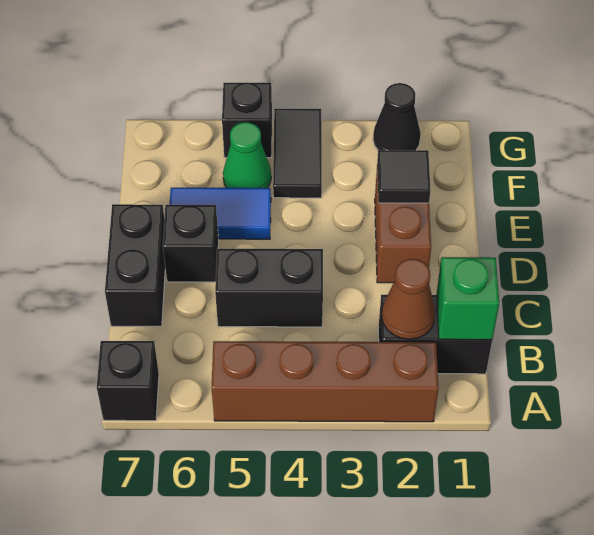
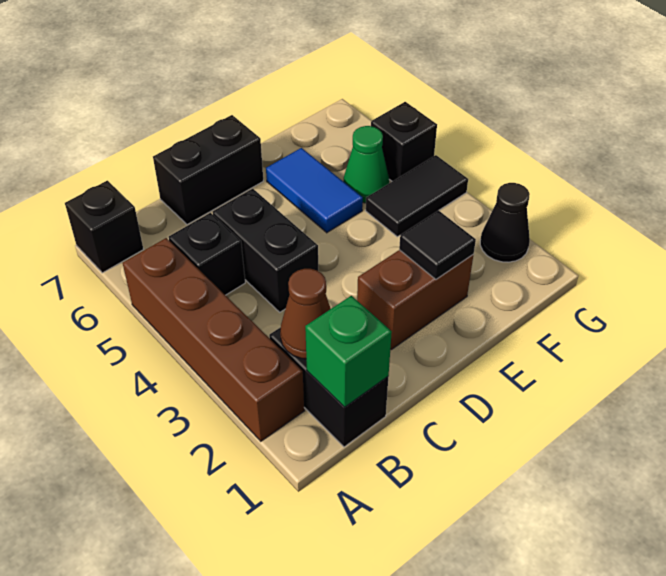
black 1x1 brick [163,205,219,282] -> black 1x1 brick moved to [169,213,245,295]

